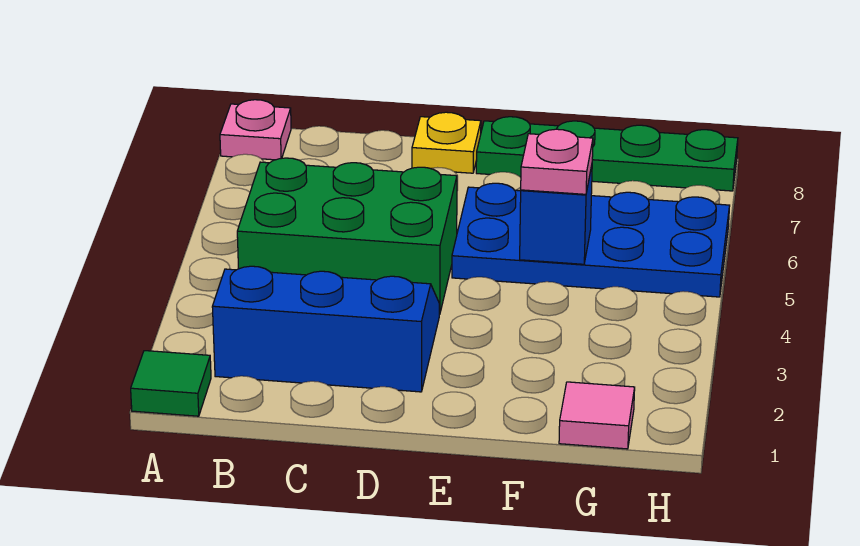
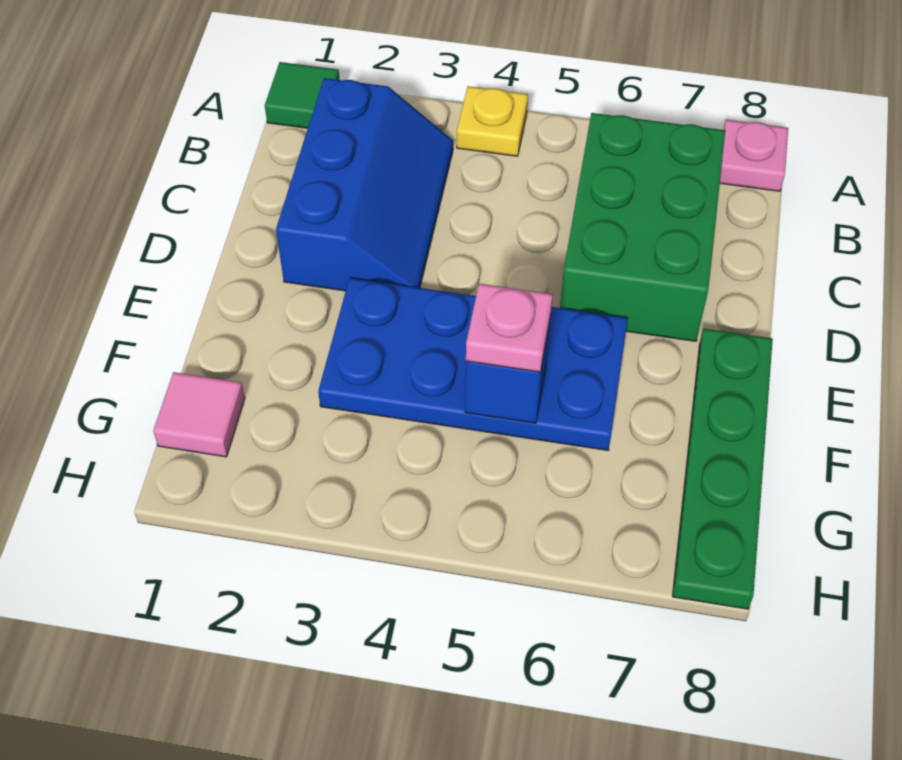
green 2x3 brick [237,158,457,315] -> green 2x3 brick moved to [560,113,725,341]
yellow 1x1 plate [412,112,481,173] -> yellow 1x1 plate moved to [457,86,528,156]
blue 2x4 plate [452,183,730,297] -> blue 2x4 plate turned to [318,278,628,450]

